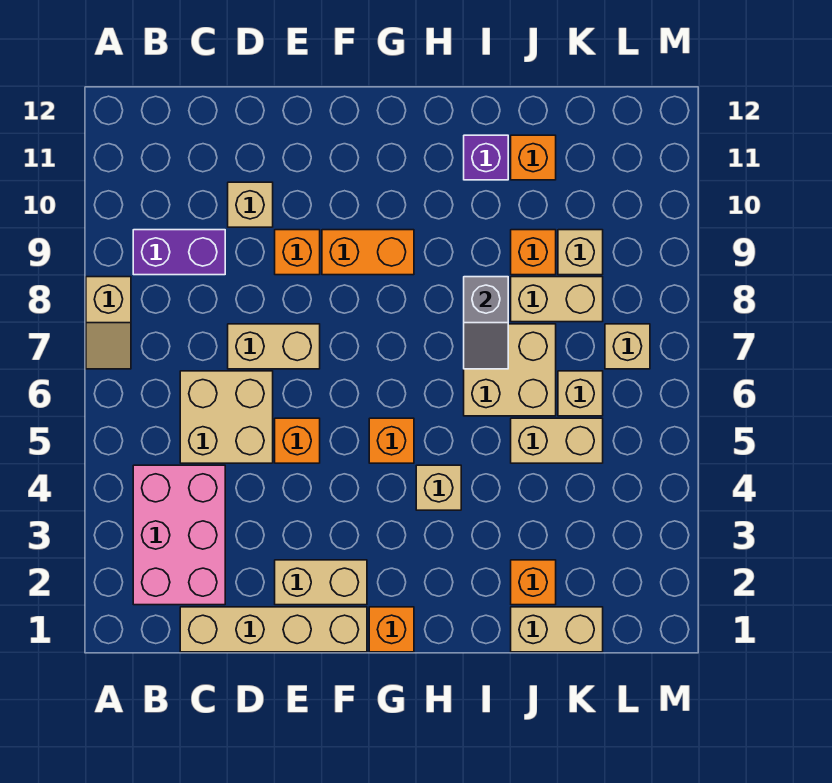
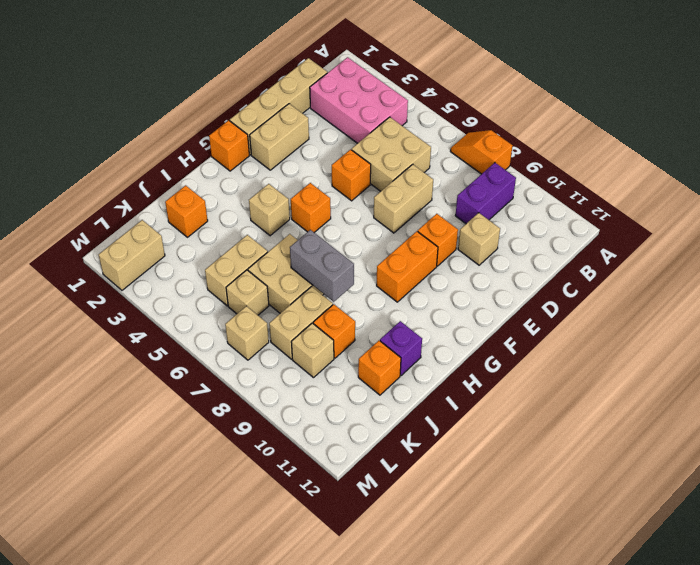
tan 1x2 slope [86,277,131,369] -> orange 1x2 slope [450,130,513,174]
grey 1x2 slope [464,277,508,369] -> grey 1x2 brick [290,230,354,302]
tan 1x2 brick [511,607,603,652] -> tan 1x2 brick moved to [99,220,165,290]

